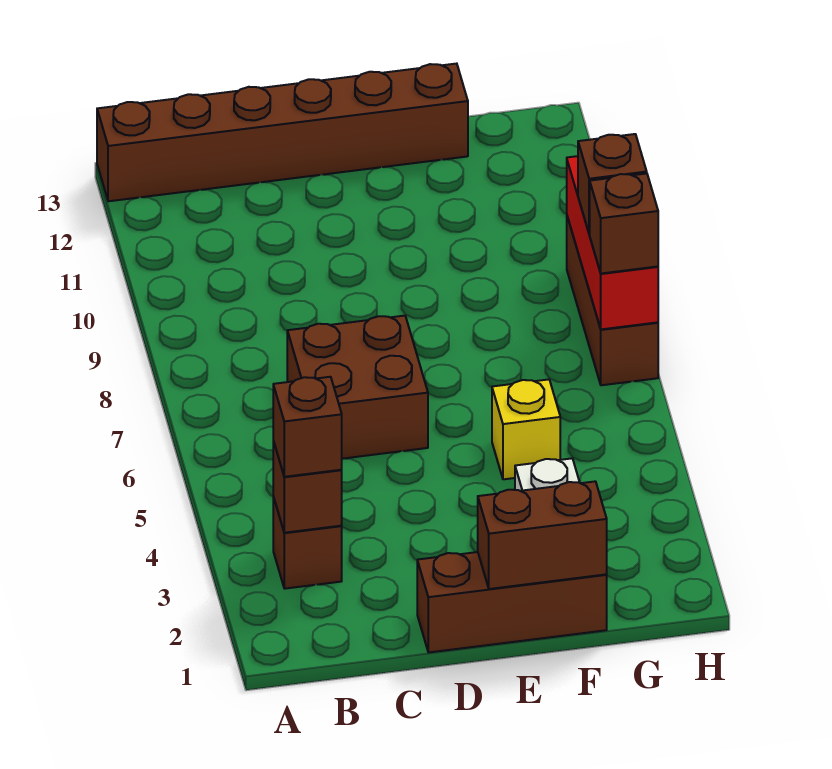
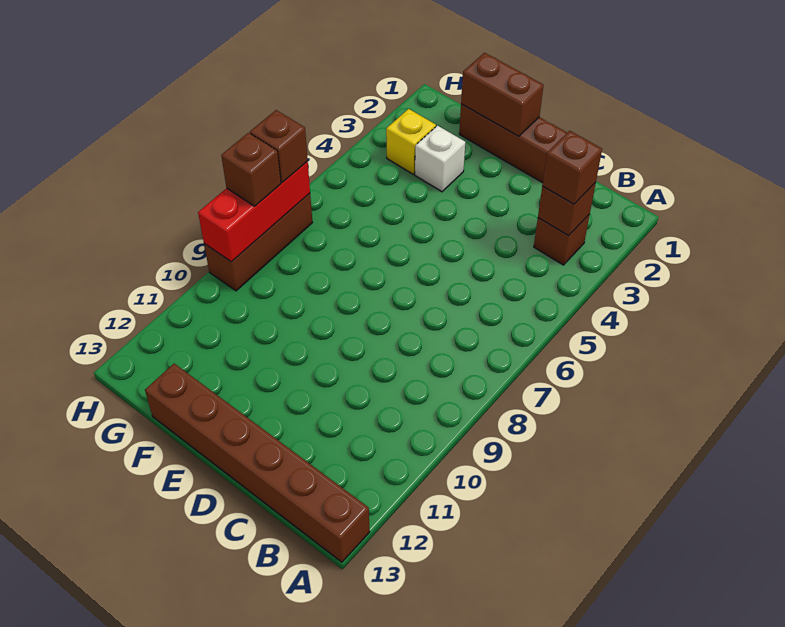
brown 2x2 brick [287,316,428,459] -> none
yellow 1x1 brick [492,379,560,479] -> yellow 1x1 brick moved to [386,109,436,174]

